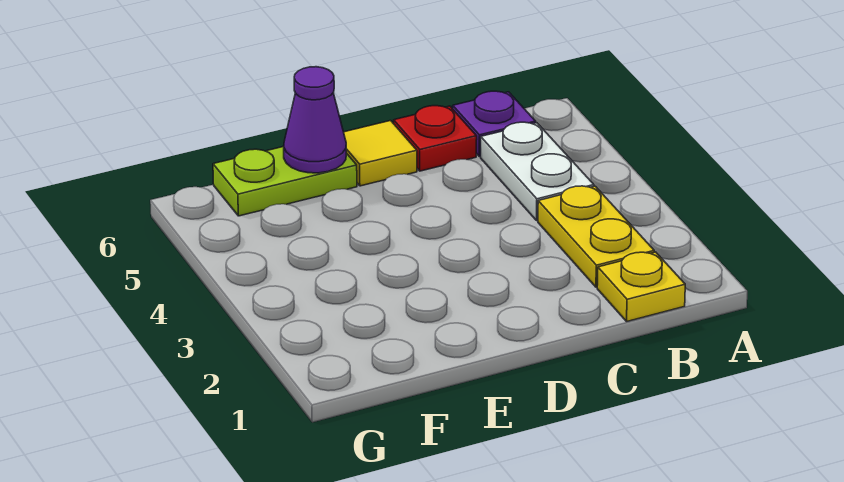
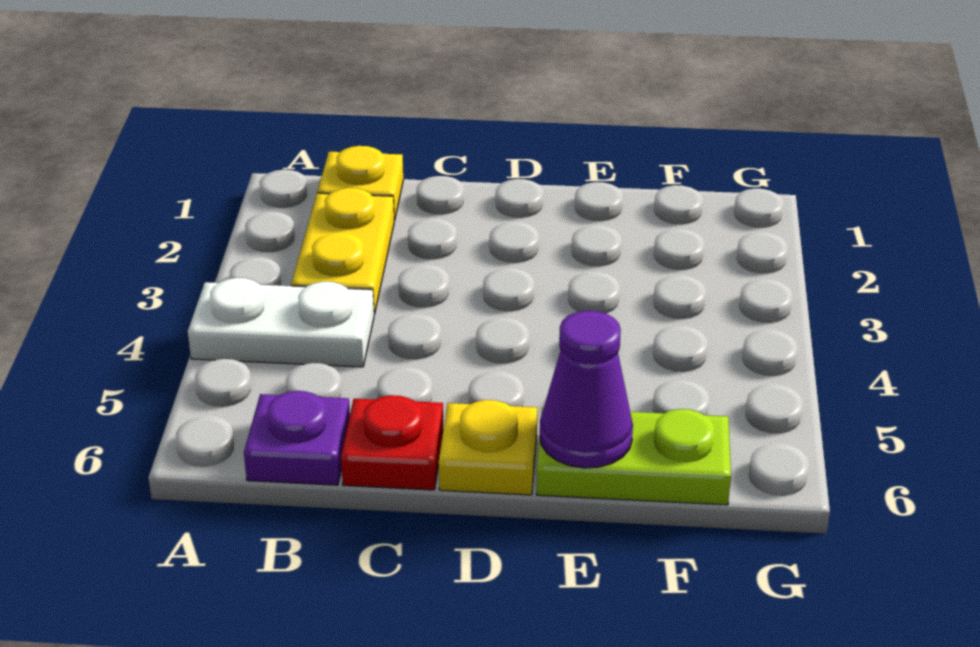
white 1x2 plate [481,122,594,221] -> white 1x2 plate turned to [188,278,374,367]
yellow 1x1 tile [344,121,417,186] -> yellow 1x1 plate [439,400,538,495]

